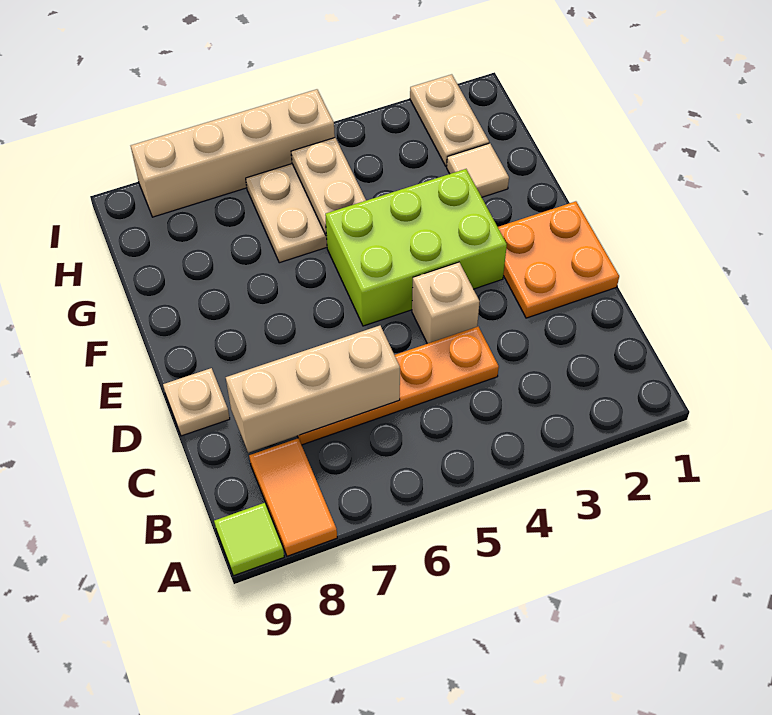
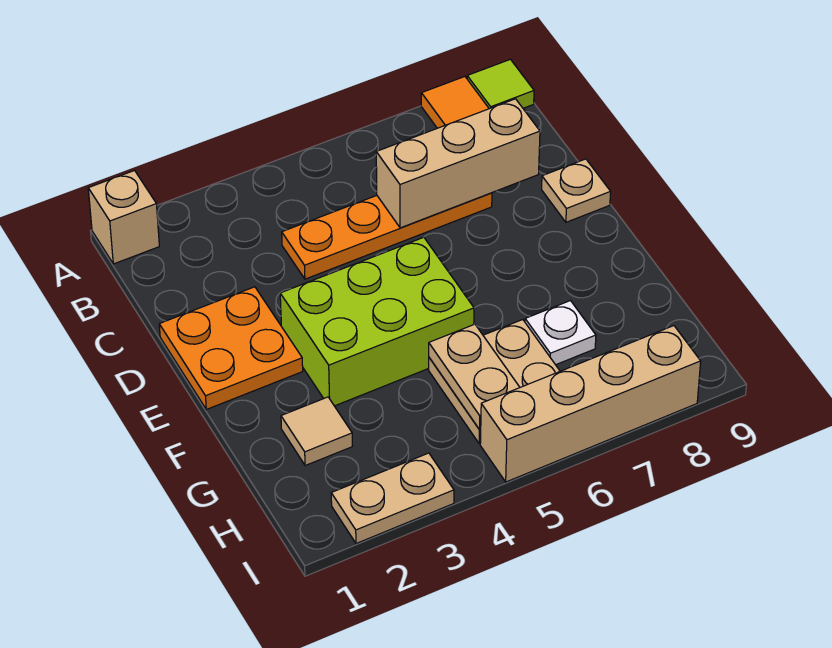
tan 1x1 brick [412,262,480,344] -> tan 1x1 brick moved to [88,171,159,264]
none -> white 1x1 plate [525,301,596,365]
tan 1x2 plate [410,74,489,167] -> tan 1x2 plate turned to [331,453,454,544]

